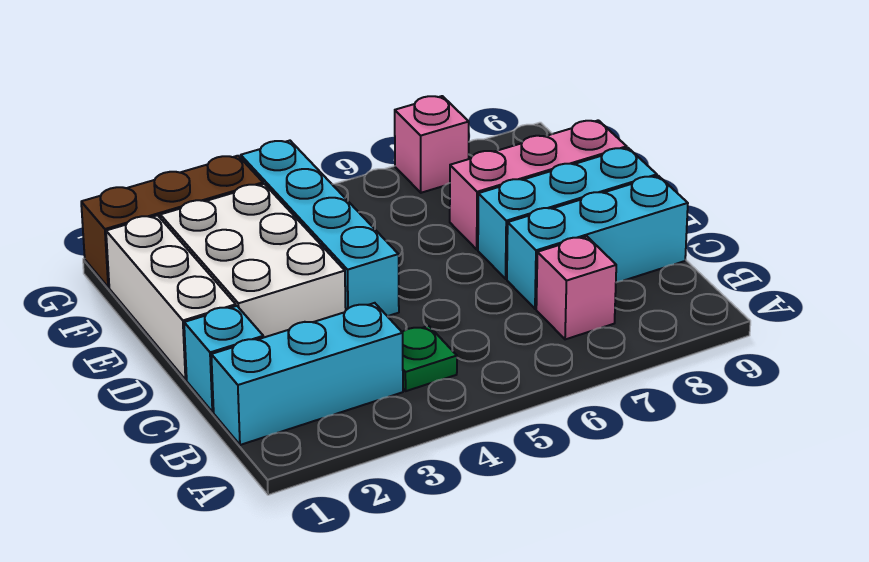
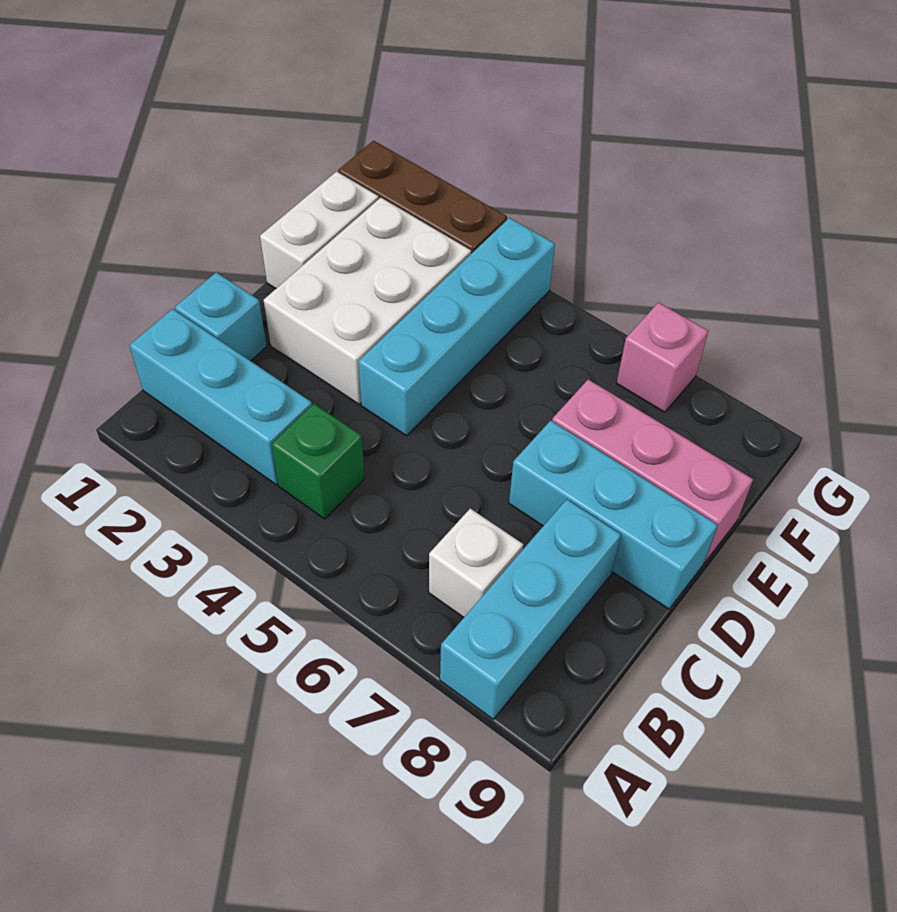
green 1x1 plate [402,326,457,391] -> green 1x1 brick [272,404,365,519]
pink 1x1 brick [536,237,616,339] -> white 1x1 brick [429,509,523,617]
cyan 1x3 brick [507,176,688,309] -> cyan 1x3 brick turned to [440,499,621,719]
white 1x3 brick [106,215,236,380] -> white 1x2 brick [260,172,379,289]

